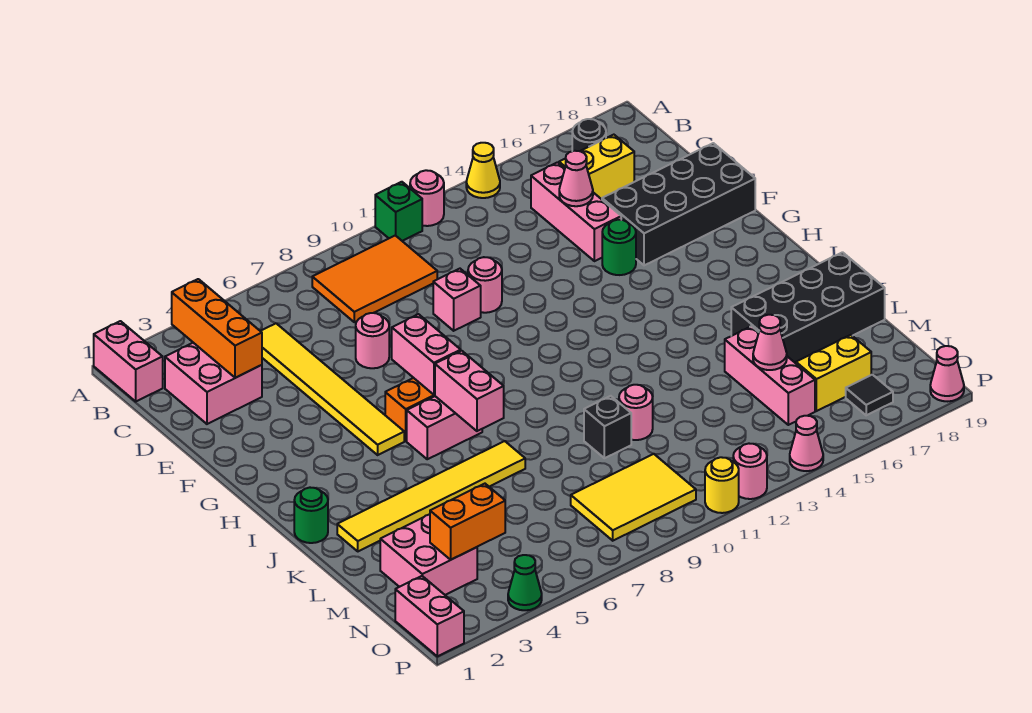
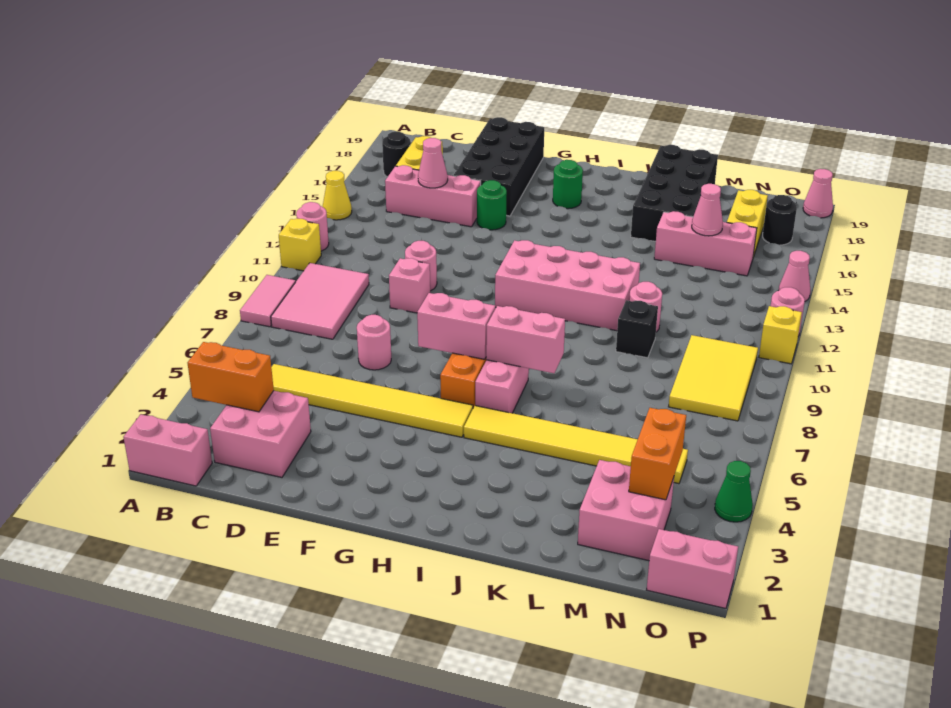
none -> pink 1x2 tile [240,275,296,327]
green 1x1 brick [375,182,422,241] -> yellow 1x1 brick [279,219,321,271]
orange 1x3 brick [172,279,262,378] -> orange 1x2 brick [188,342,274,412]
orange 2x3 tile [312,235,437,322] -> pink 2x3 tile [271,263,369,339]
none -> pink 2x4 brick [495,240,640,331]
green 1x1 round brick [294,488,328,543] -> green 1x1 round brick moved to [553,160,583,209]
yellow 1x6 tile [337,441,525,551] -> yellow 1x6 tile turned to [464,406,688,484]
black 1x1 tile [846,375,893,415] -> black 1x1 round brick [763,195,797,245]
yellow 1x1 round brick [705,457,739,513] -> yellow 1x1 brick [759,306,802,364]

